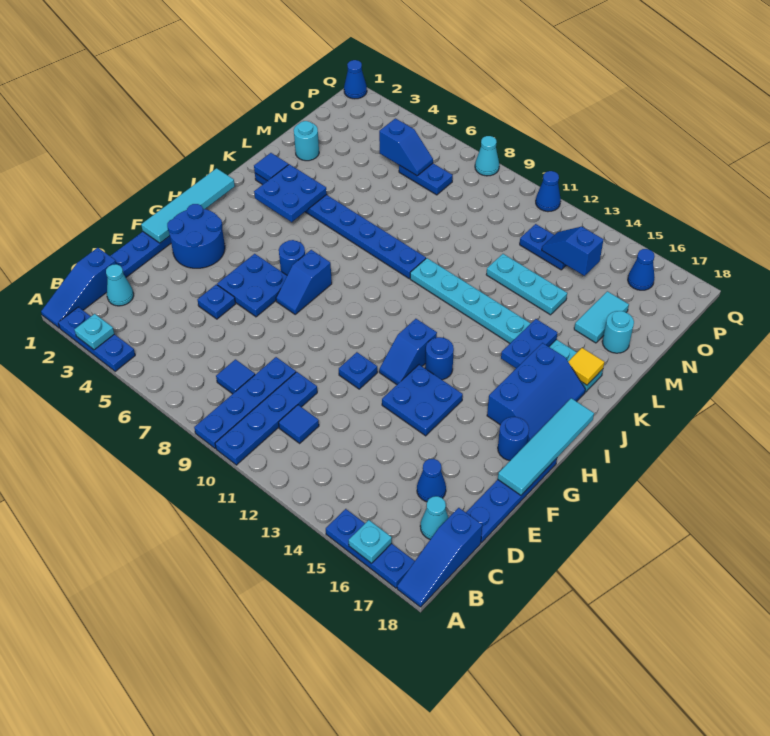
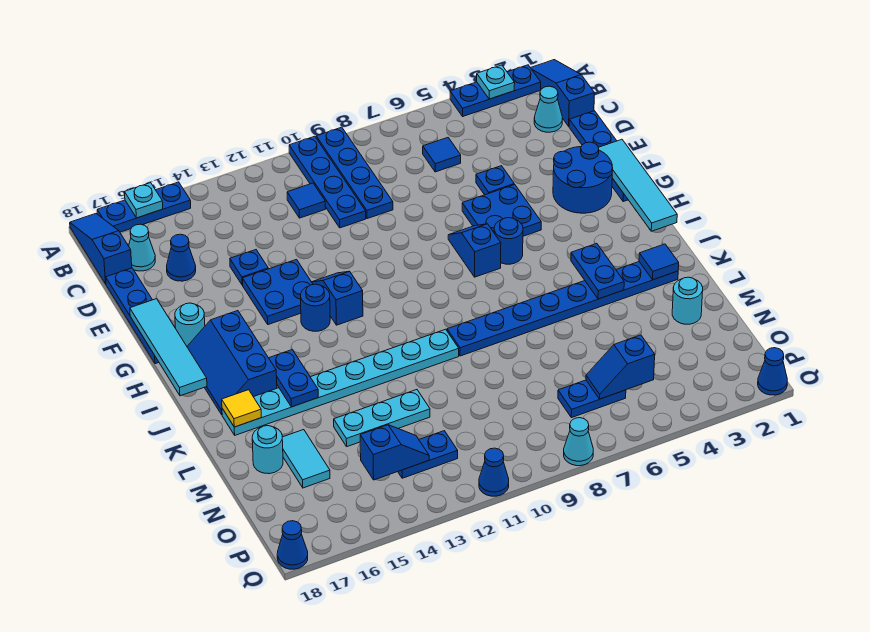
blue 1x1 tile [216,359,255,394] -> blue 1x1 tile moved to [423,138,461,172]
blue 1x1 plate [339,352,377,389] -> blue 1x1 plate moved to [230,250,268,285]
blue 1x1 round brick [498,417,529,460] -> cyan 1x1 round brick [175,303,205,346]
blue 2x2 plate [254,164,327,222] -> blue 1x2 plate [571,244,624,299]
blue 1x1 cone [628,249,655,290] -> blue 1x1 cone moved to [277,521,308,569]

